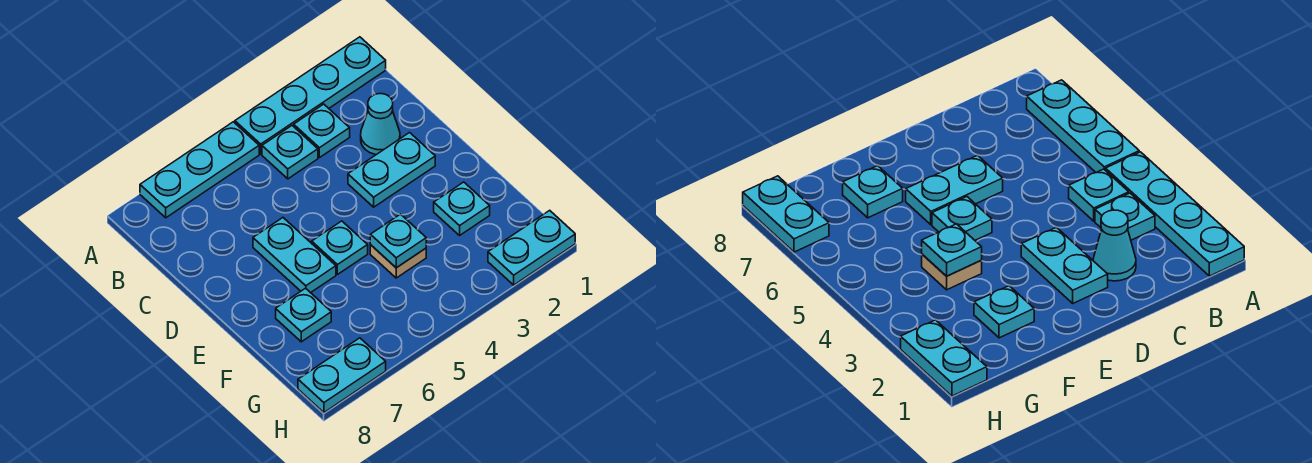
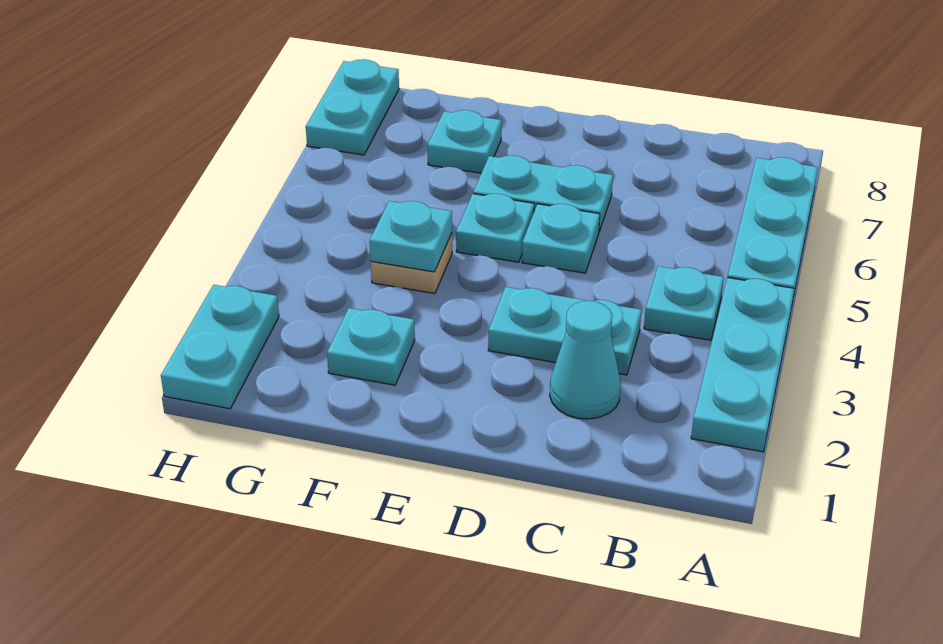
cyan 1x4 plate [235,37,386,154] -> cyan 1x3 plate [691,278,794,452]
cyan 1x1 plate [294,104,350,158] -> cyan 1x1 plate moved to [522,204,600,273]
cyan 1x2 plate [348,133,435,207] -> cyan 1x2 plate turned to [488,287,641,375]

